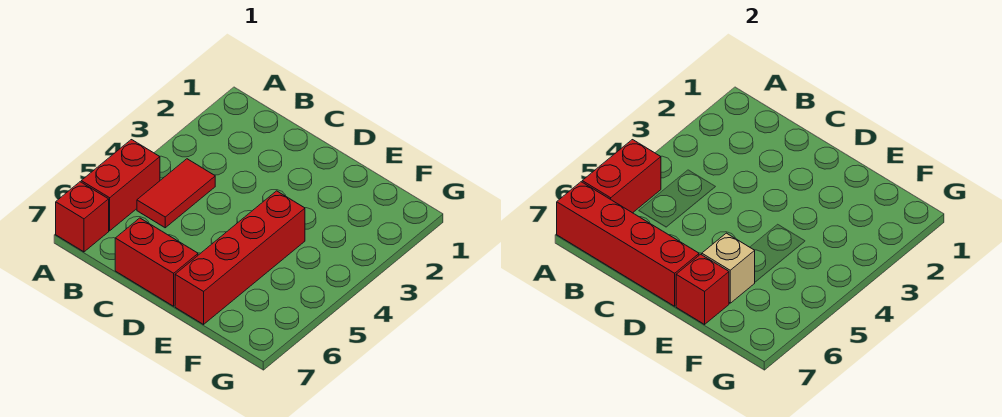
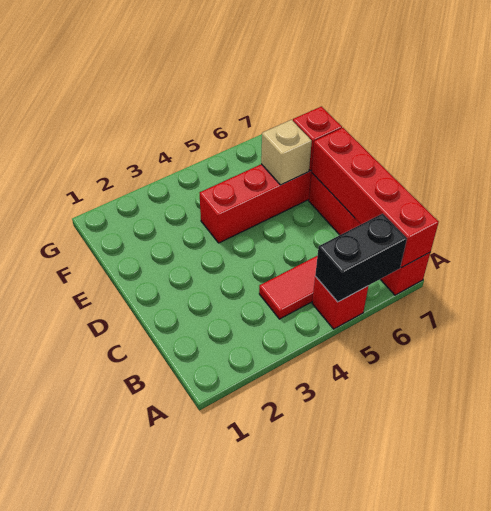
red 1x2 brick [81,140,160,231] -> red 1x1 brick [312,277,368,329]
red 1x2 brick [582,140,661,213] -> black 1x2 brick [315,214,407,302]

